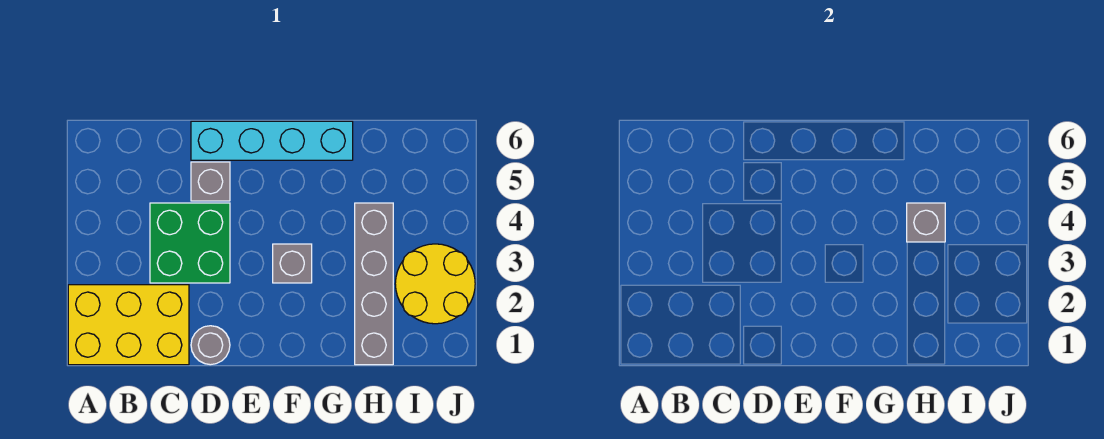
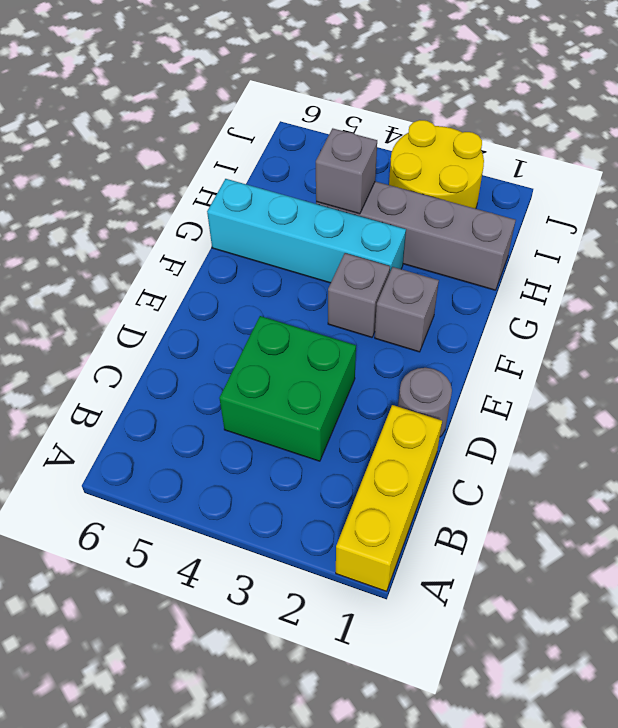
yellow 2x3 brick [68,285,189,365] -> yellow 1x3 brick [336,405,442,591]
grey 1x1 brick [191,162,230,201] -> grey 1x1 brick moved to [375,267,439,352]
cyan 1x4 brick [191,121,353,160] -> cyan 1x4 brick turned to [207,179,406,283]

